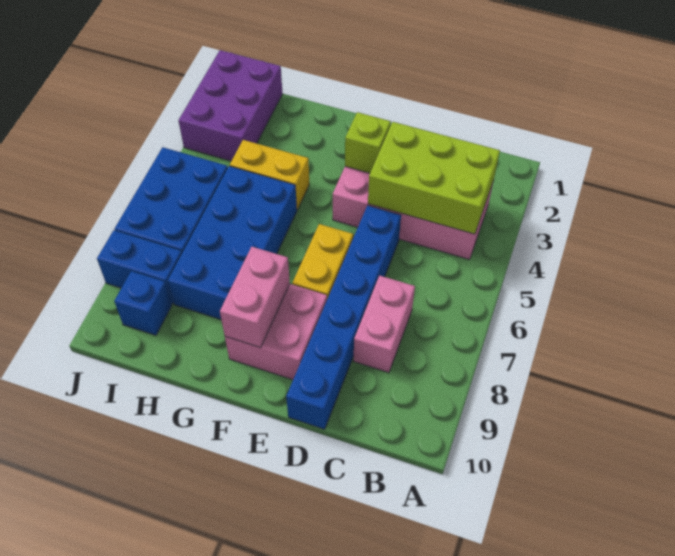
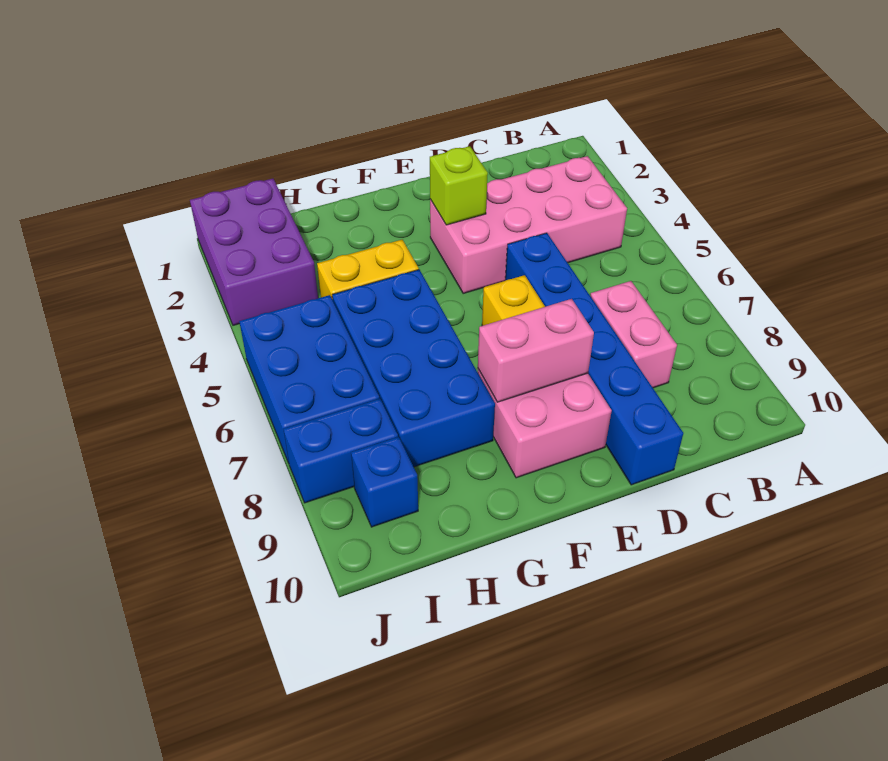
lime 2x3 brick [368,122,500,234] -> none
pink 1x2 brick [220,247,290,348] -> pink 1x2 brick turned to [478,299,594,402]

